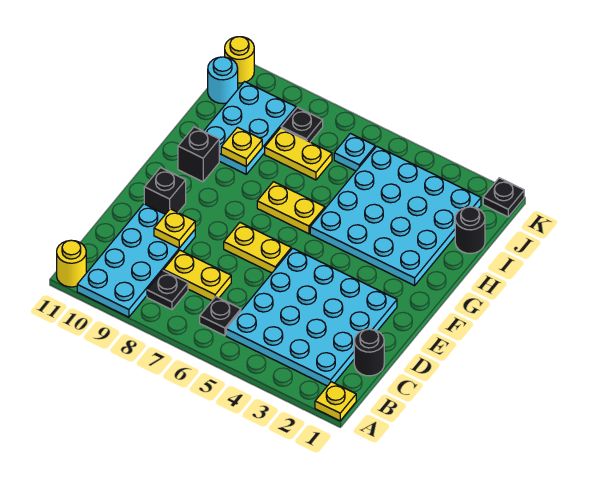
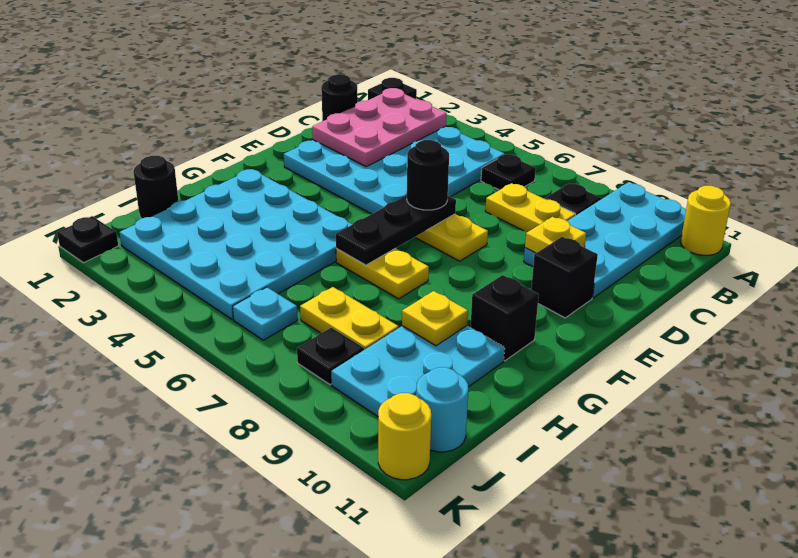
yellow 1x1 plate [315,382,356,421] -> black 1x1 plate [368,78,417,100]
none -> pink 2x3 plate [312,88,447,167]
none -> black 1x3 plate [336,195,456,265]
none -> black 1x1 round brick [407,140,449,210]

